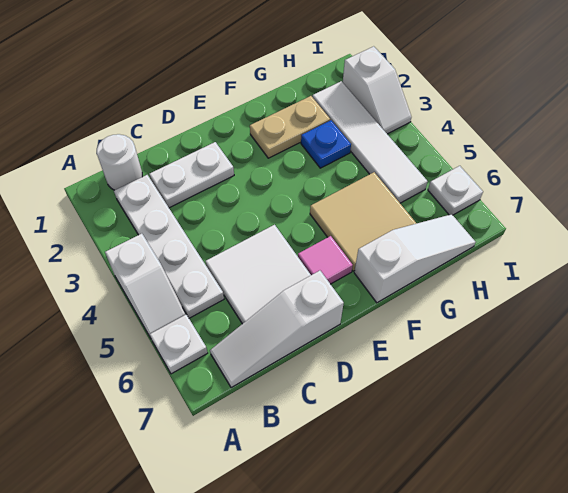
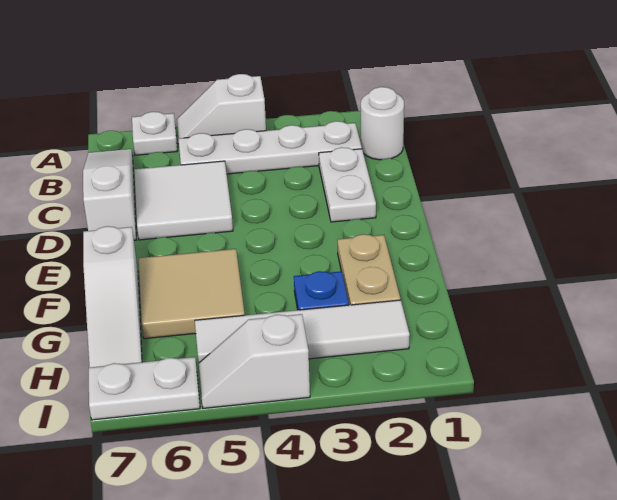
pink 1x1 tile [298,236,353,284] -> none
white 1x2 slope [343,46,411,134] -> white 1x2 slope moved to [199,314,310,408]
white 1x1 plate [428,166,483,215] -> white 1x2 plate [89,357,200,420]

